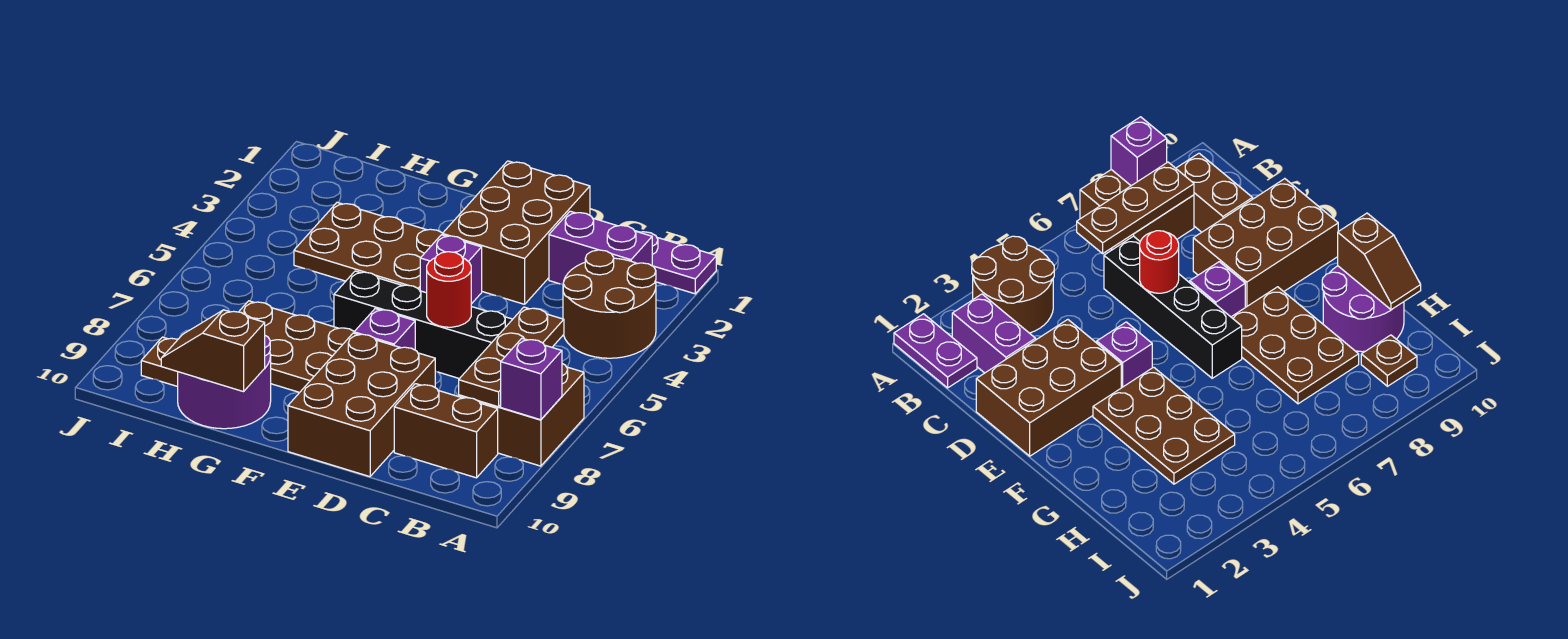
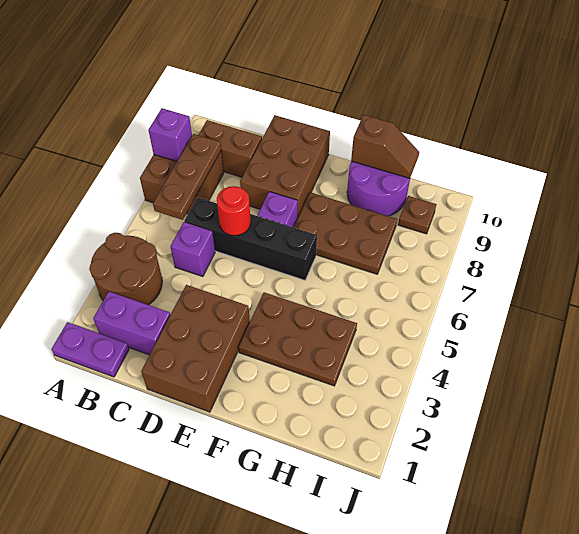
purple 1x1 brick [420,235,482,304] -> purple 1x1 brick moved to [170,222,215,277]

